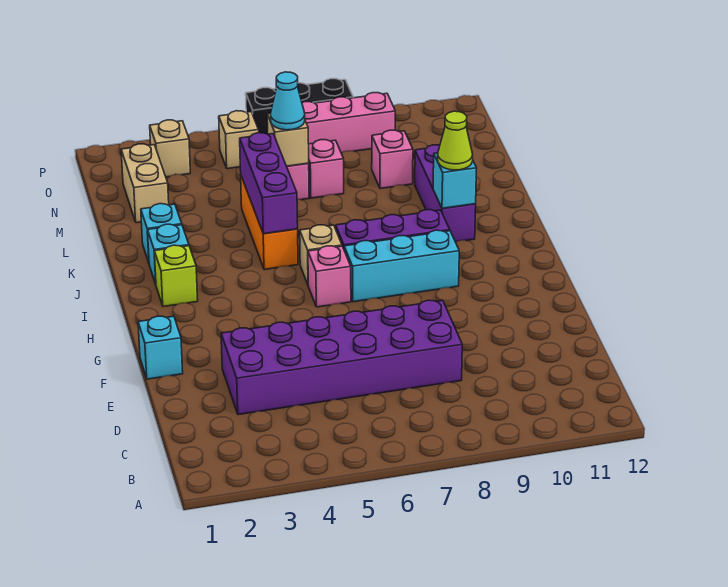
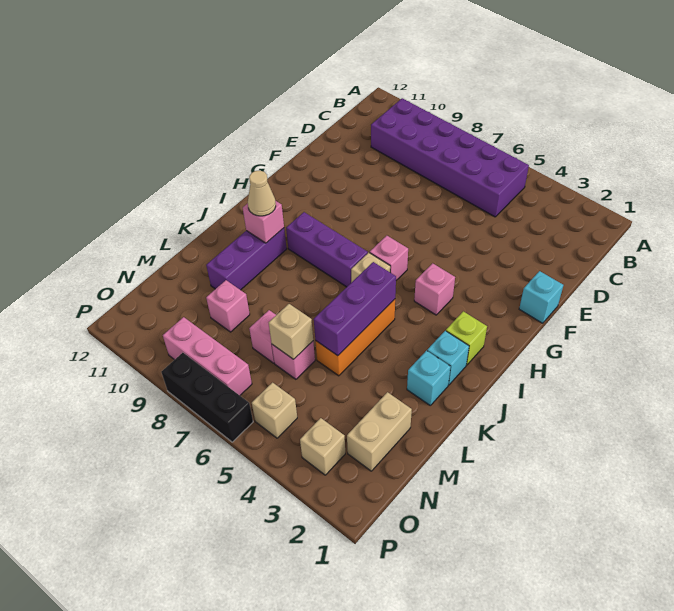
purple 2x6 brick [221,300,462,415] -> purple 2x6 brick moved to [371,98,529,217]
none -> pink 1x1 brick [414,263,455,315]
cyan 1x3 brick [344,230,459,302] -> none
cyan 1x1 brick [433,153,477,208] -> pink 1x1 brick [243,201,284,243]
lime 1x1 cone [438,111,473,170] -> tan 1x1 cone [248,171,276,216]
cyan 1x1 cone [271,72,305,130] -> none

